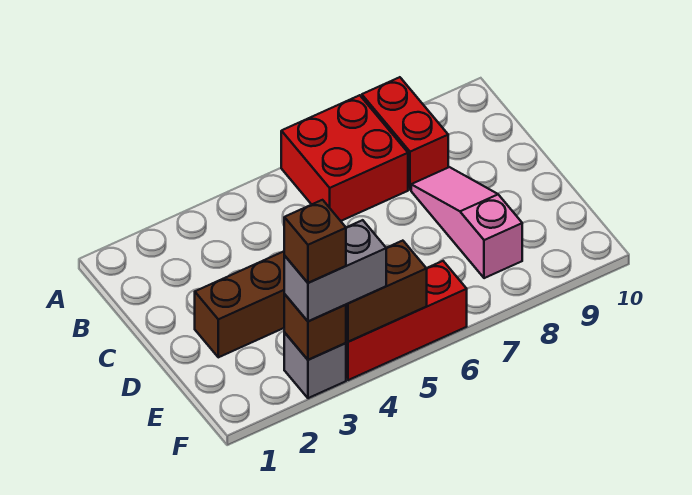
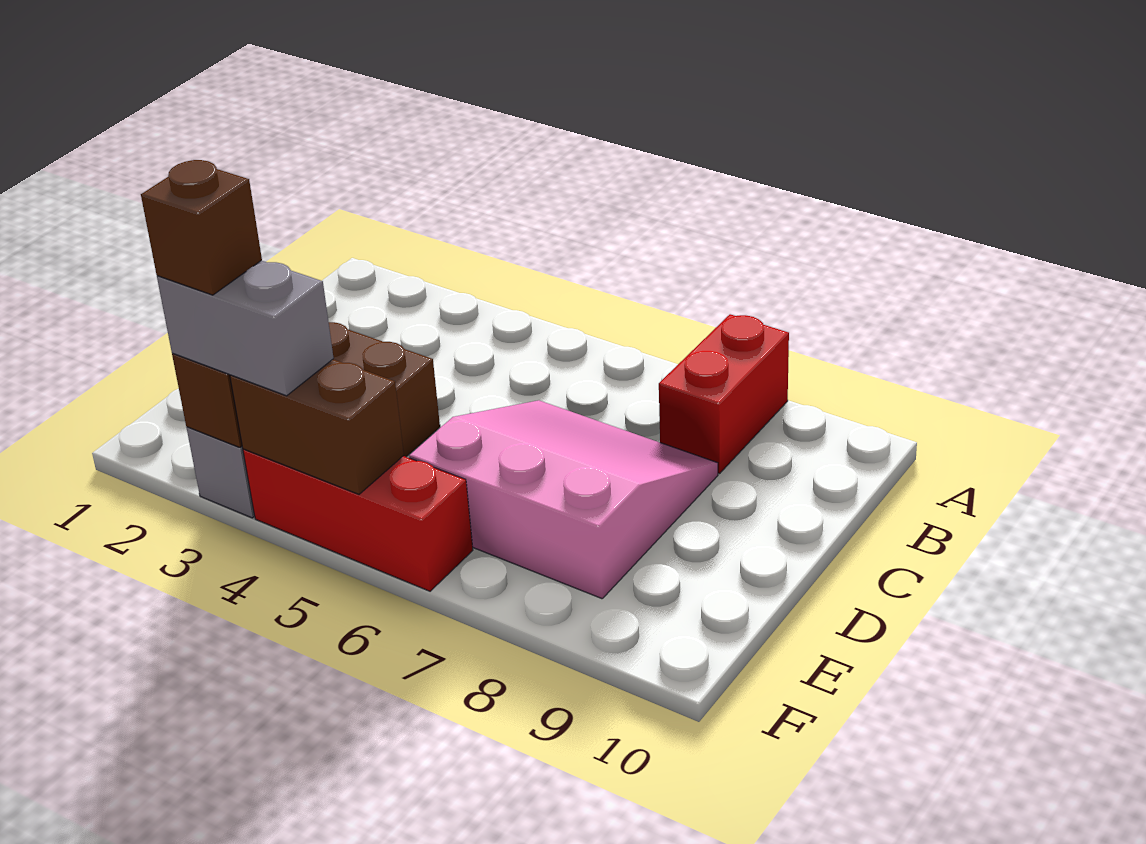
red 2x2 brick [281,95,408,221] -> none
pink 1x3 slope [411,167,522,278] -> pink 3x3 slope [409,400,718,599]

